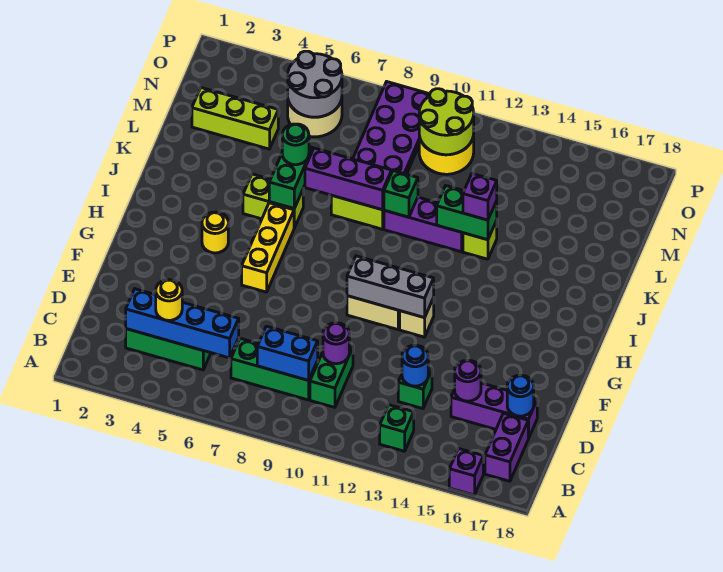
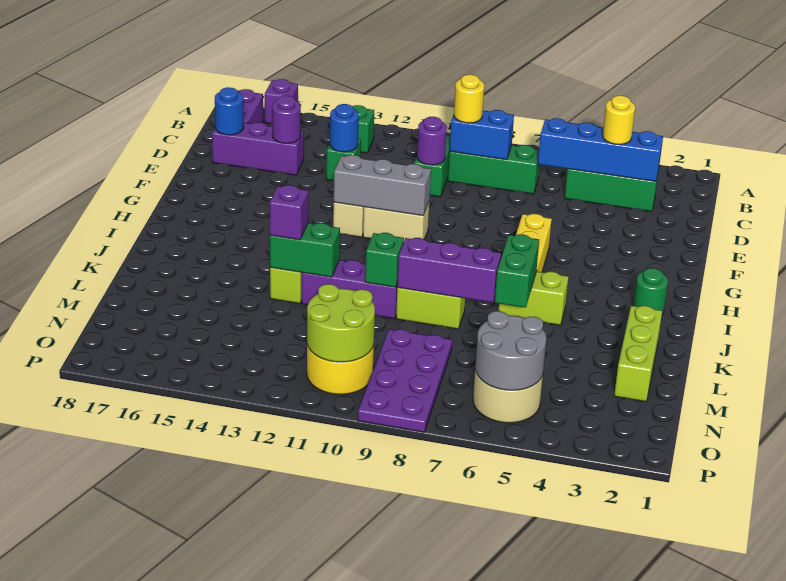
yellow 1x1 round brick [202,212,228,253] -> yellow 1x1 round brick moved to [454,75,484,123]
green 1x1 round brick [282,124,309,165] -> green 1x1 round brick moved to [633,268,668,315]
lime 1x3 brick [192,88,278,149] -> lime 1x3 brick turned to [614,306,662,402]

